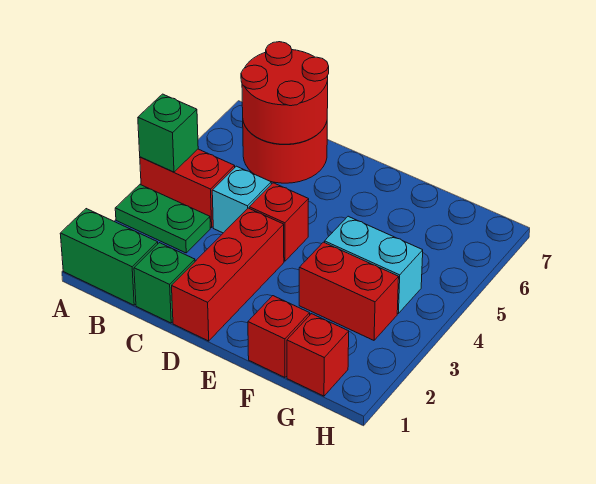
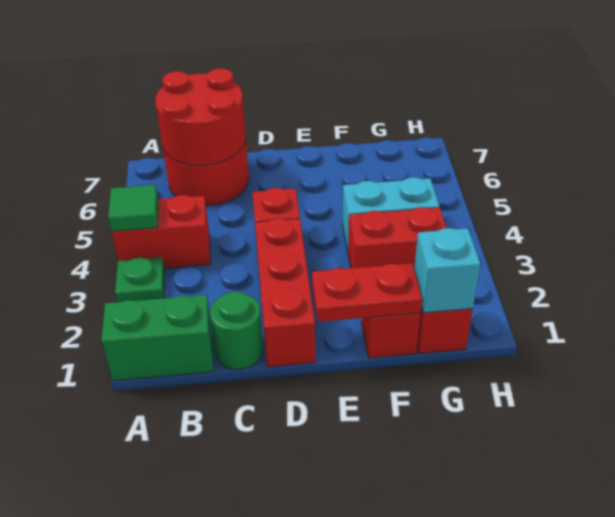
green 1x2 plate [115,185,210,253] -> green 1x1 plate [115,257,165,302]
green 1x1 brick [138,94,198,172] -> green 1x1 tile [108,185,158,231]
green 1x1 brick [134,243,195,323] -> green 1x1 round brick [210,291,263,370]
cyan 1x1 brick [212,166,271,233] -> cyan 1x1 brick moved to [414,228,480,313]
none -> red 1x2 plate [312,263,422,322]

